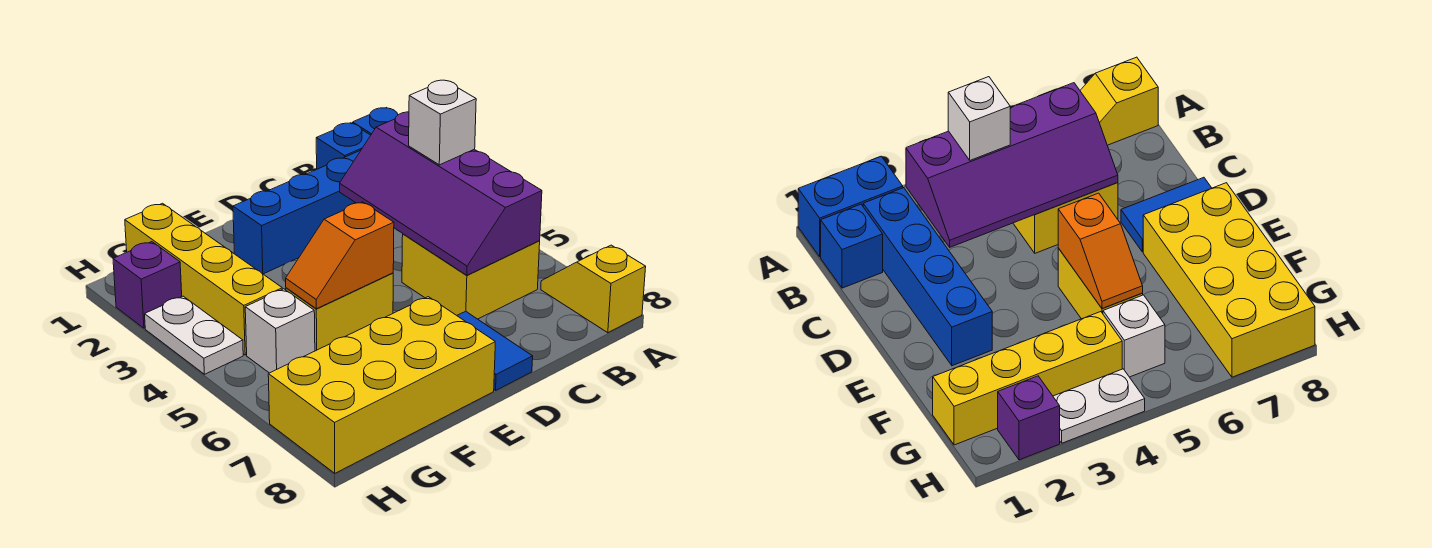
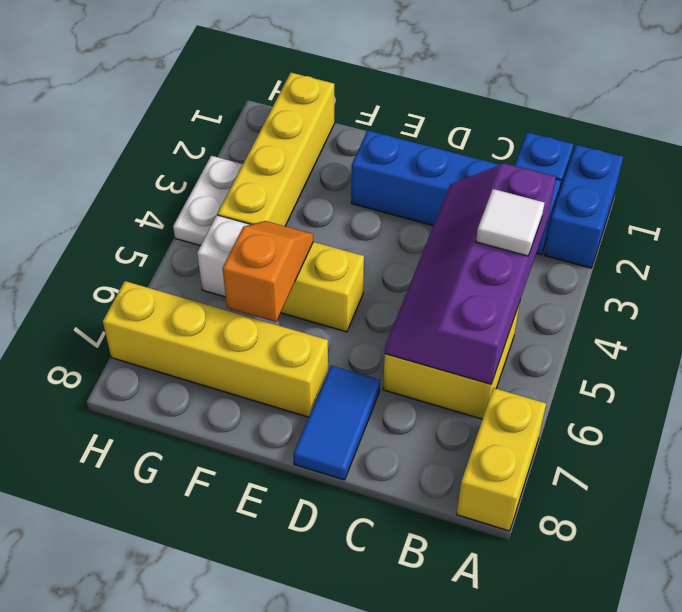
yellow 1x2 slope [541,245,646,333] -> yellow 1x2 brick [457,388,546,531]
white 1x1 brick [409,80,476,165] -> white 1x1 tile [476,189,544,256]
orange 1x2 slope [286,202,394,309] -> orange 1x2 slope turned to [223,221,313,322]
yellow 2x4 brick [268,297,495,473] -> yellow 1x4 brick [103,281,328,417]
purple 1x1 brick [113,242,182,328] -> none

